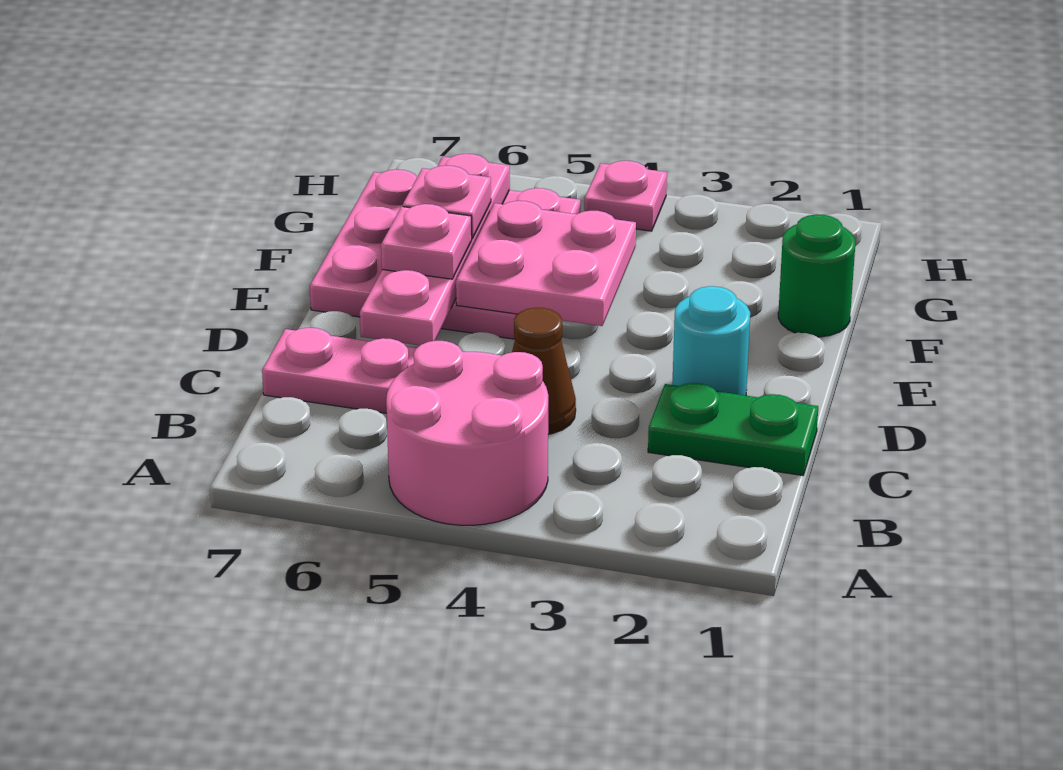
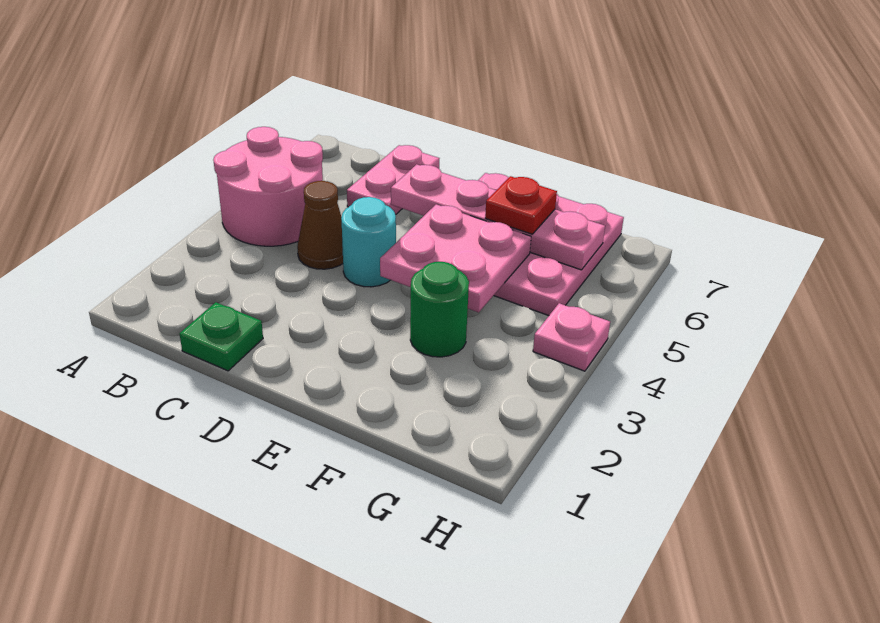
green 1x2 plate [648,383,818,475] -> green 1x1 plate [180,302,263,371]
cyan 1x1 round brick [672,286,750,395] -> cyan 1x1 round brick moved to [341,197,396,287]
pink 1x1 plate [381,204,472,279] -> none
green 1x1 round brick [778,214,855,337] -> green 1x1 round brick moved to [410,262,469,357]
pink 1x1 plate [403,165,491,239] -> red 1x1 plate [485,176,557,234]

